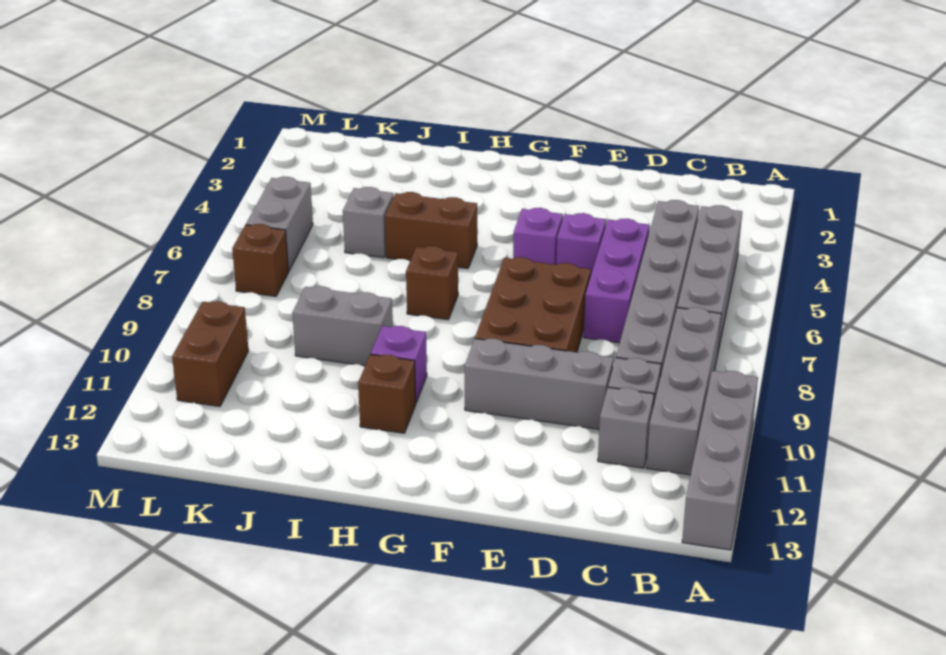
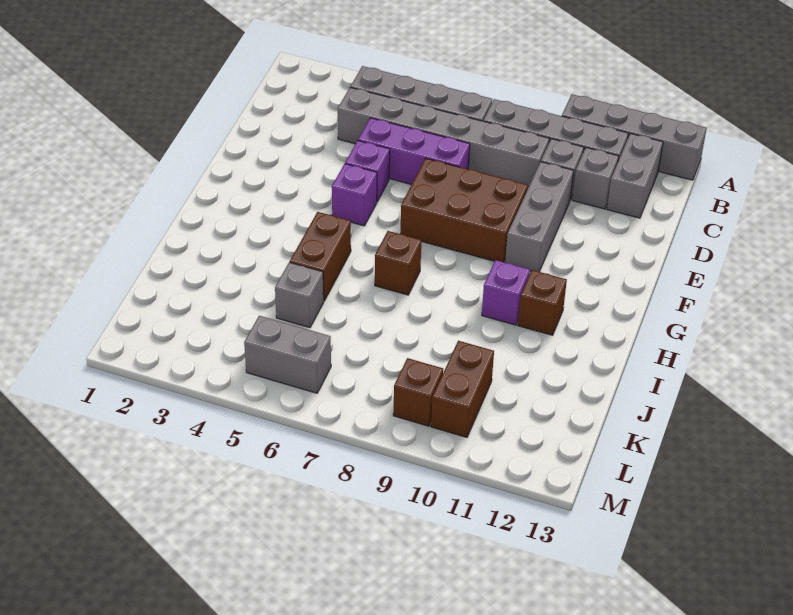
grey 1x2 brick [292,286,393,366] -> grey 1x2 brick moved to [607,133,663,218]
brown 1x1 brick [232,224,289,296] -> brown 1x1 brick moved to [393,358,443,426]
brown 1x2 brick [172,301,249,407] -> brown 1x2 brick turned to [431,341,494,437]

